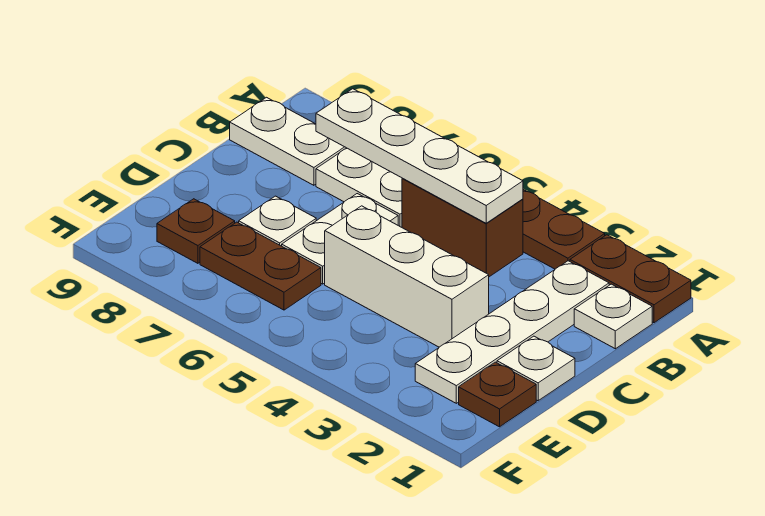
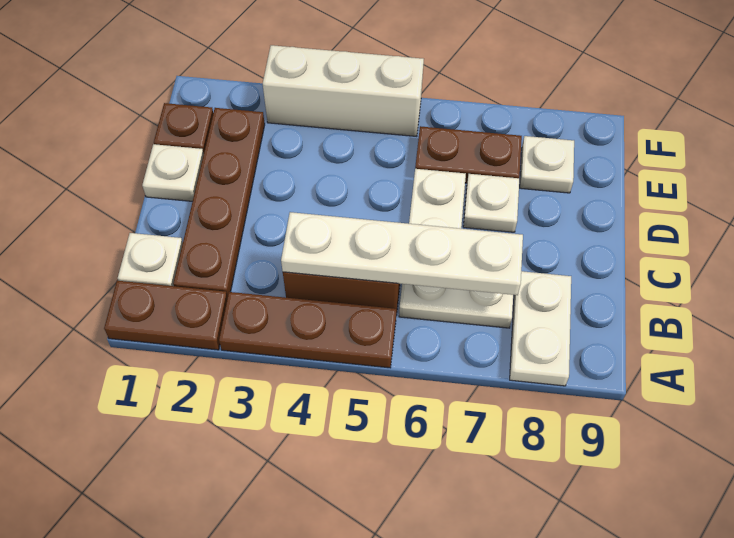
white 1x4 plate [415,261,609,403] -> brown 1x4 plate [173,108,265,297]
white 1x2 plate [230,97,346,185] -> white 1x2 plate turned to [510,271,571,386]
white 1x3 brick [325,206,489,347] -> white 1x3 brick moved to [263,45,424,136]
brown 1x1 plate [157,199,235,263] -> white 1x1 plate [520,136,574,193]

